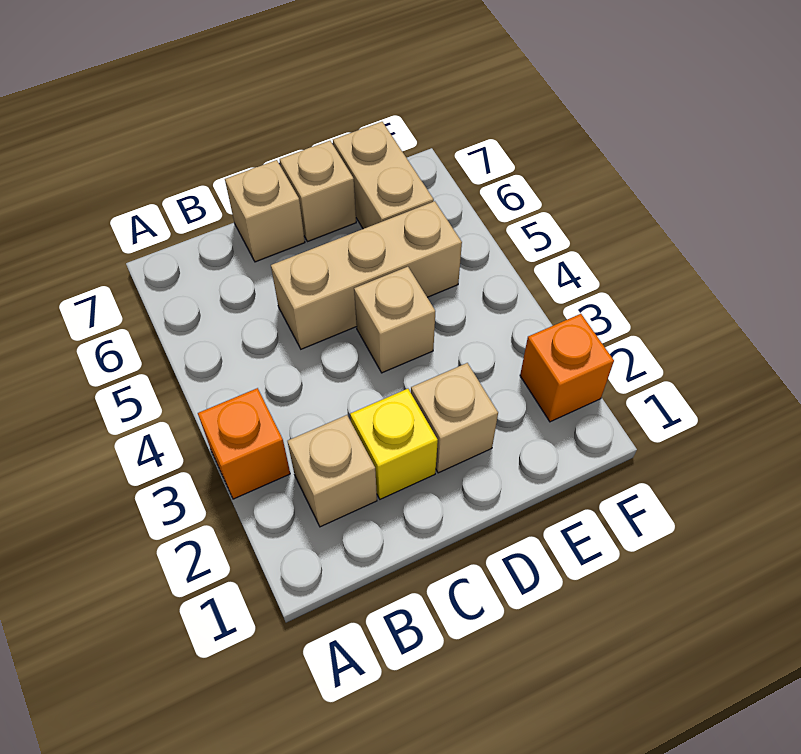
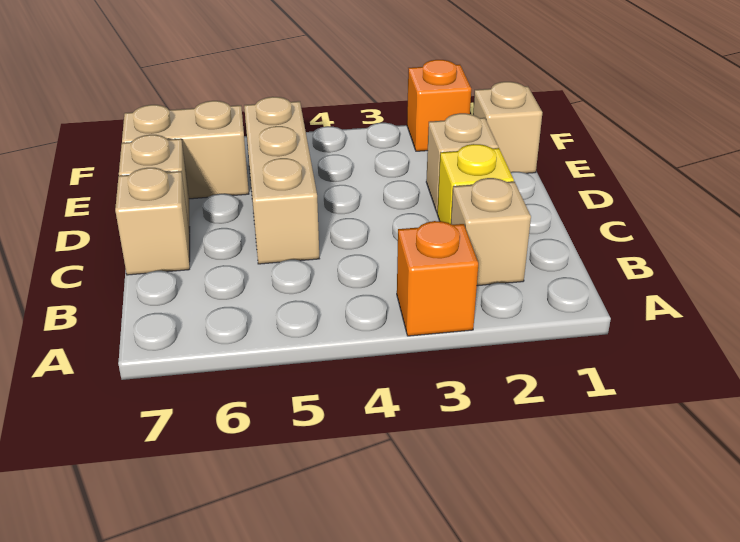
tan 1x1 brick [354,267,435,373] -> tan 1x1 brick moved to [473,82,542,173]

